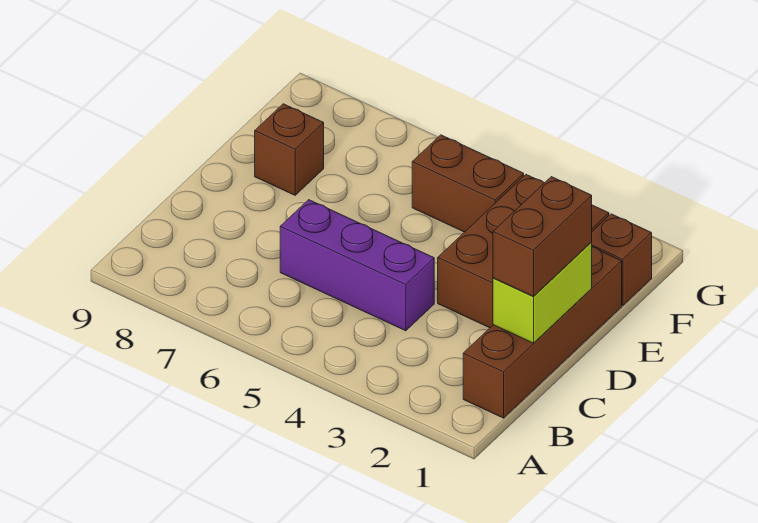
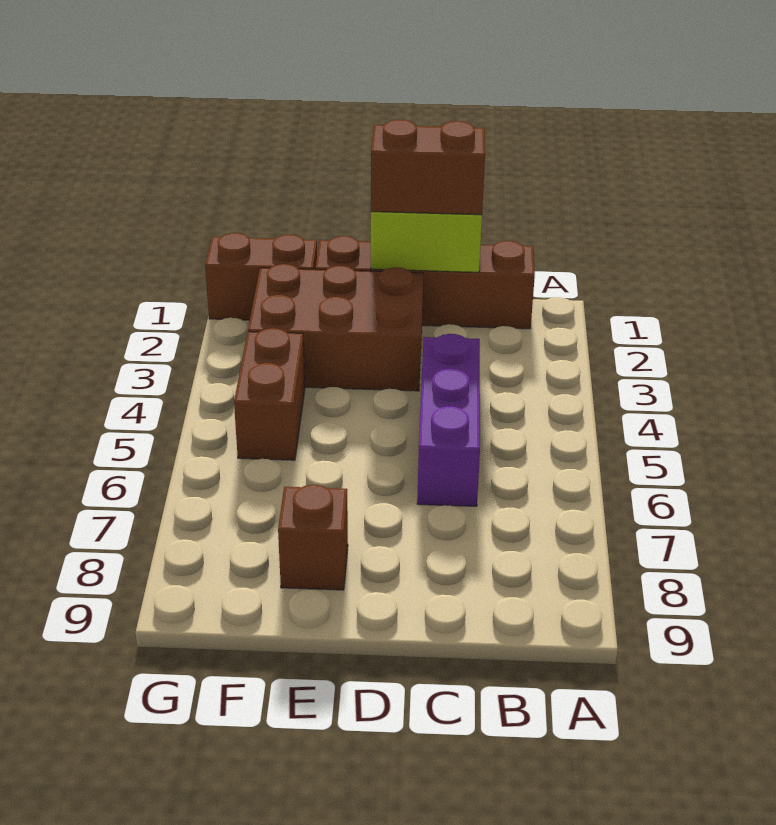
brown 1x1 brick [592,214,652,305] -> brown 1x2 brick [205,233,317,320]

